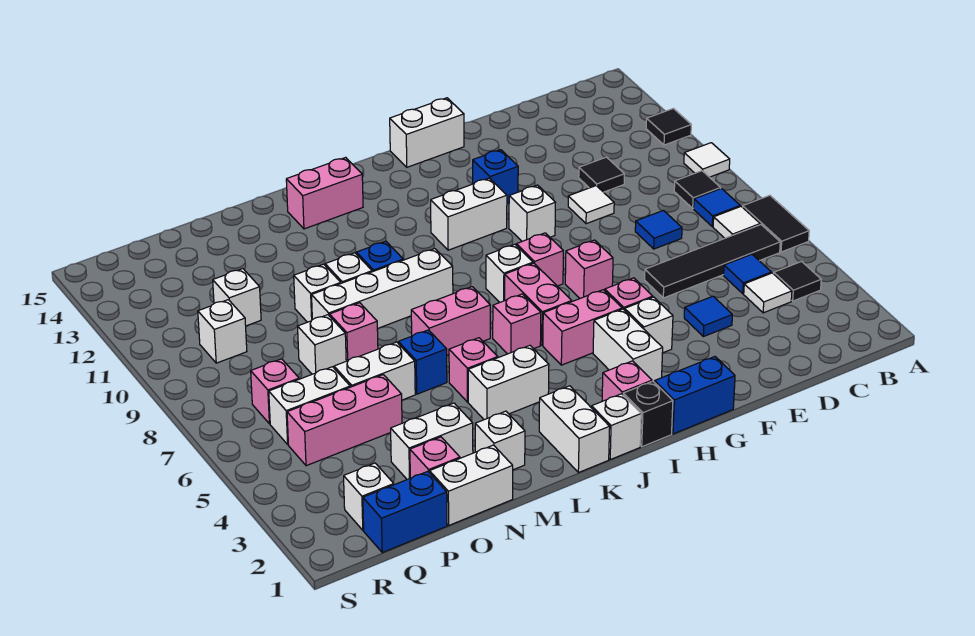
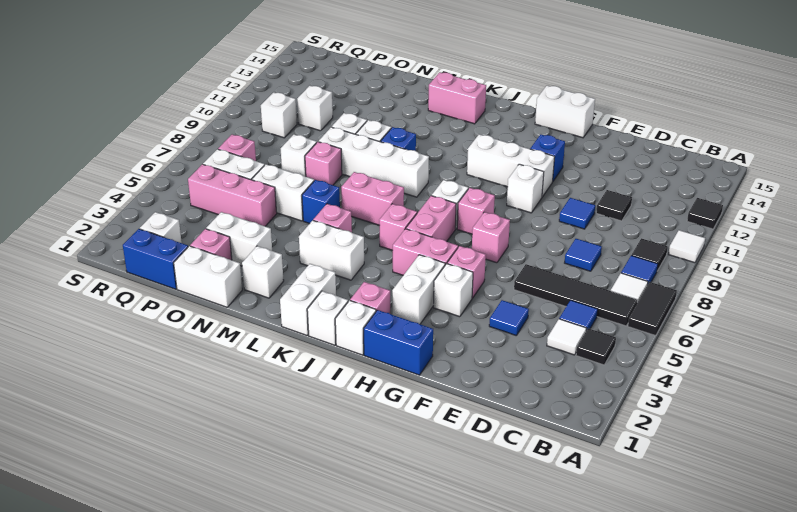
white 1x1 tile [568,186,614,224] -> blue 1x1 tile [559,198,595,229]
white 1x2 brick [431,178,507,250] -> white 1x3 brick [467,134,555,197]
black 1x1 brick [623,381,673,447] -> white 1x1 brick [335,300,376,355]

